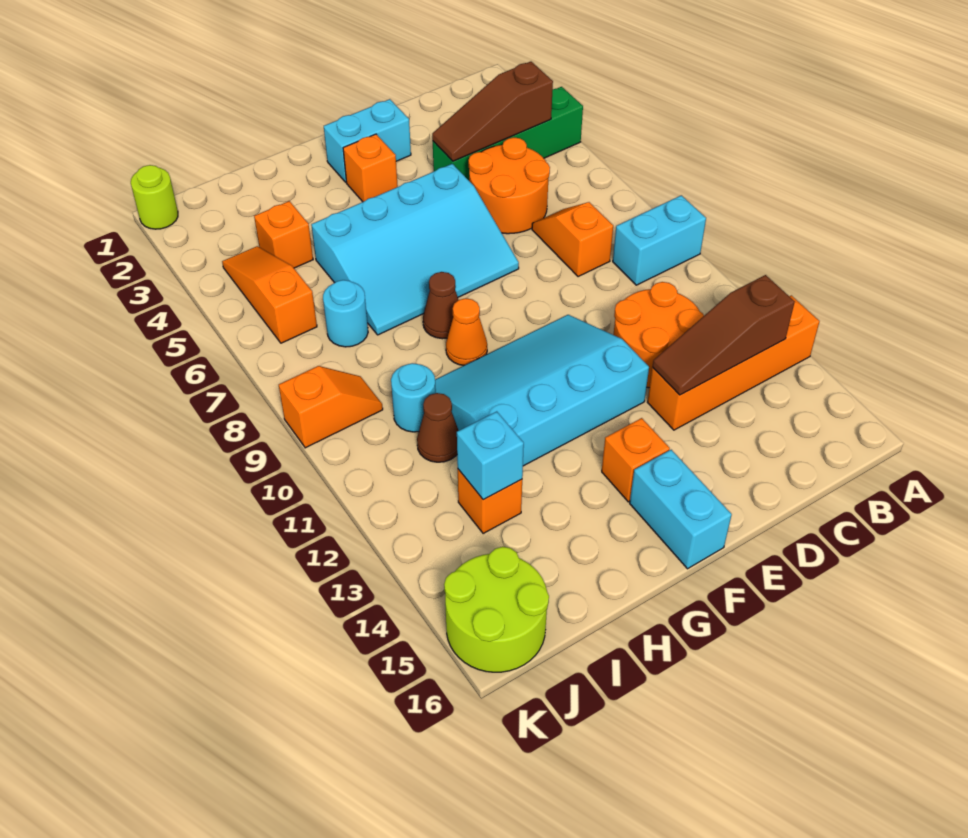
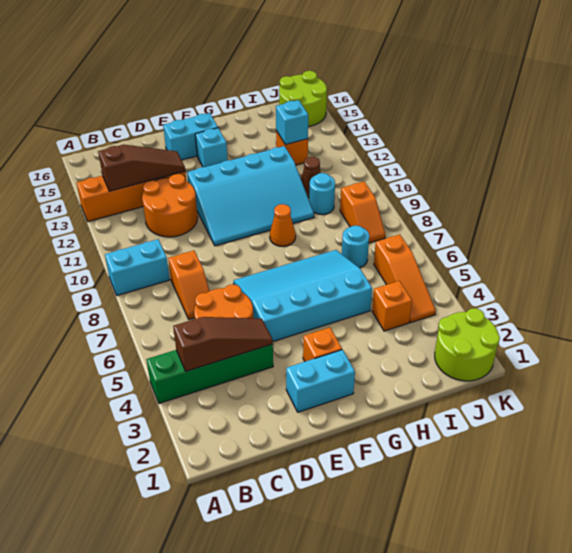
orange 1x1 brick [602,418,670,502] -> cyan 1x1 brick [195,128,228,167]
cyan 1x2 brick [630,450,732,569] -> cyan 1x2 brick turned to [163,113,218,160]
brown 1x1 cone [423,272,458,339] -> none
orange 1x2 slope [279,366,383,448] -> orange 1x2 slope turned to [340,182,385,243]
lime 1x1 round brick [131,165,178,229] -> lime 2x2 round brick [435,308,500,381]

